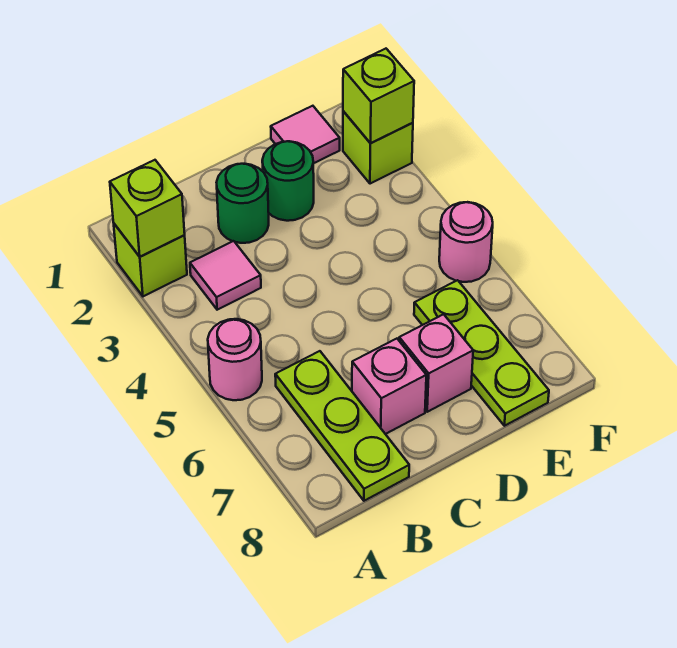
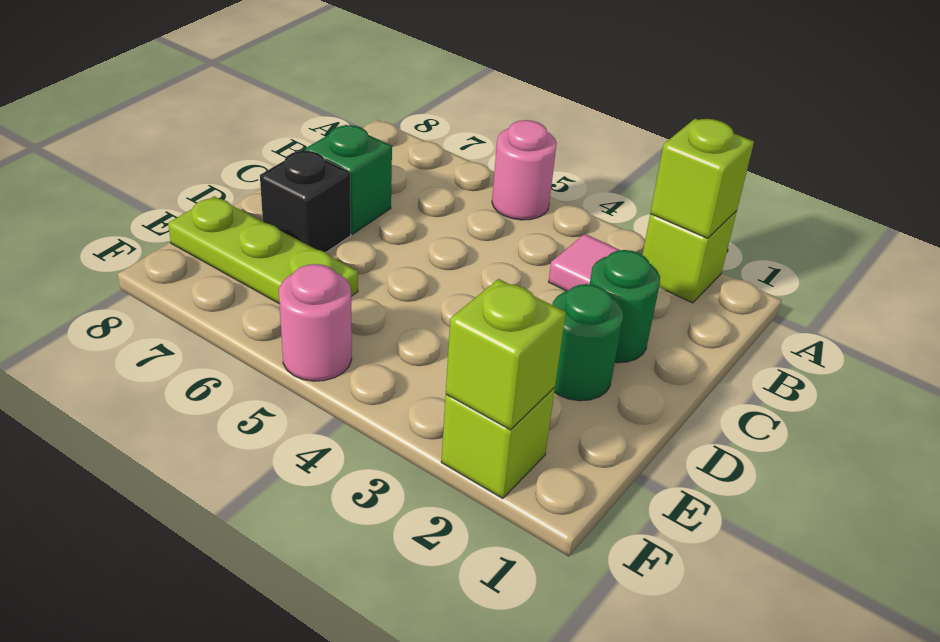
lime 1x3 plate [275,351,409,501] -> none
pink 1x1 brick [352,339,426,434] -> green 1x1 brick [305,125,392,234]
pink 1x1 brick [399,314,473,412] -> black 1x1 brick [260,150,351,253]
pink 1x1 tile [271,106,340,163] -> none

